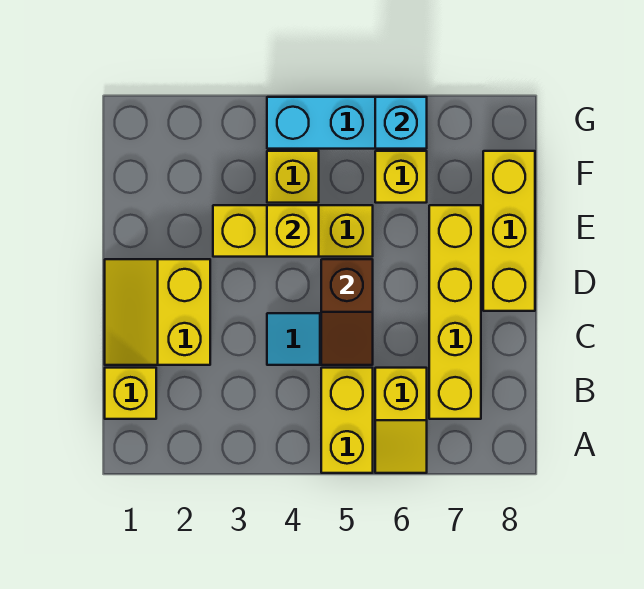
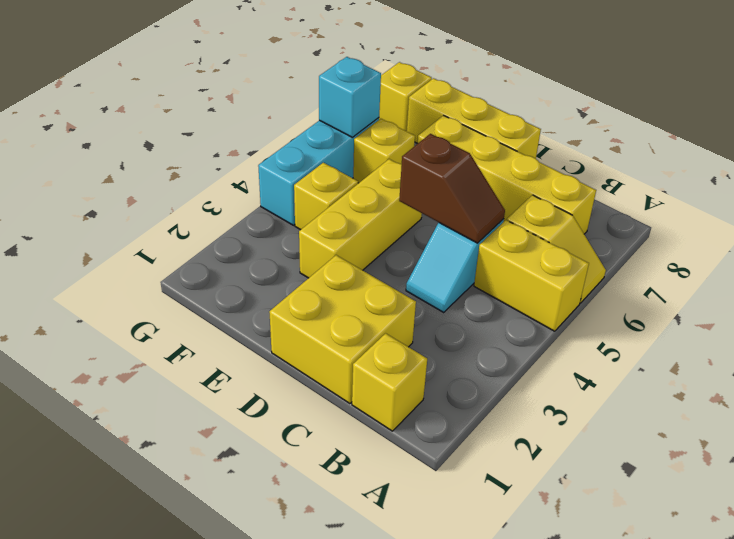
yellow 2x2 slope [105,259,210,365] -> yellow 2x2 brick [269,255,416,404]
yellow 1x1 brick [267,205,319,257] -> yellow 1x1 brick moved to [379,62,432,131]

